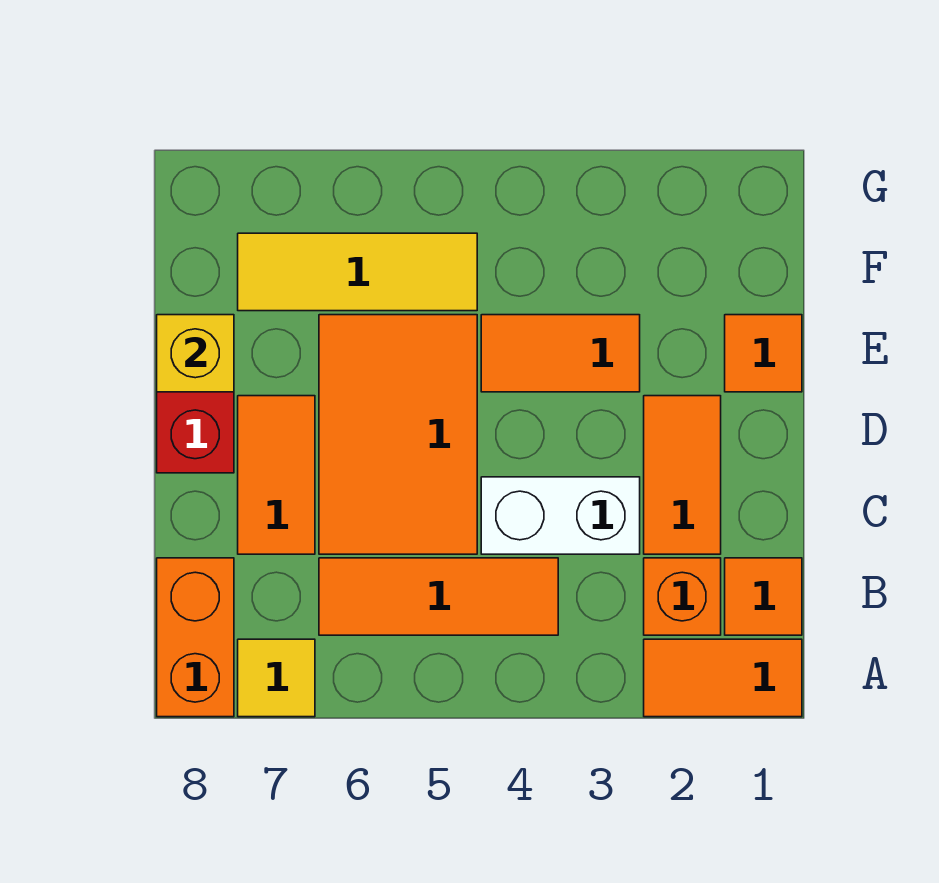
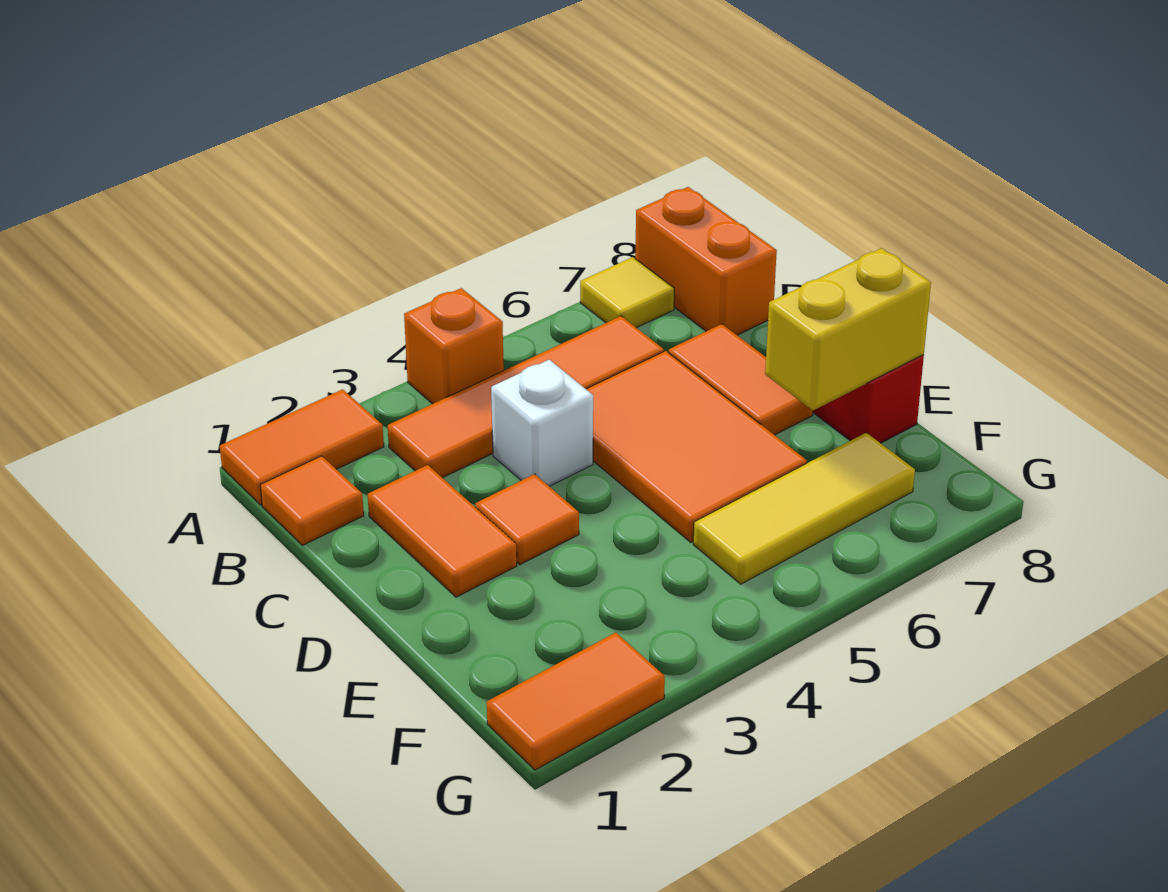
orange 1x1 brick [644,558,721,635] -> orange 1x1 brick moved to [404,288,504,404]
orange 1x3 tile [319,558,558,635] -> orange 1x4 tile [388,316,664,478]
white 1x2 brick [481,477,640,554] -> white 1x1 brick [491,360,593,486]
orange 1x1 tile [725,315,802,392] -> orange 1x1 tile moved to [475,474,579,565]
orange 1x2 tile [481,315,640,392] -> orange 1x2 tile moved to [487,633,665,770]
yellow 1x1 brick [157,315,234,392] -> yellow 1x2 brick [765,248,931,410]

